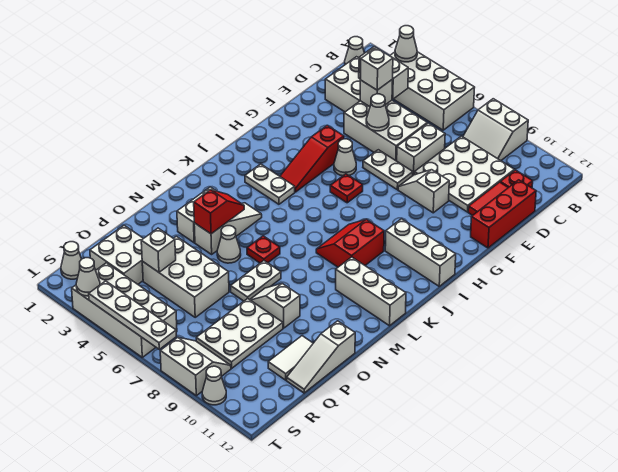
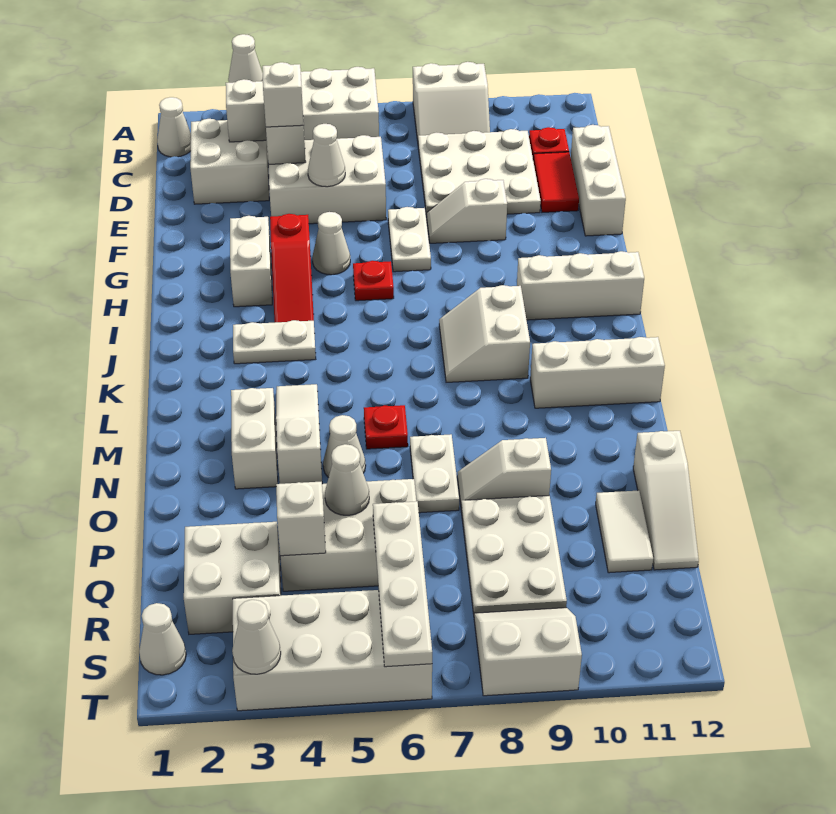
white 1x2 brick [397,123,445,175] -> white 1x2 brick moved to [230,216,272,307]
red 1x3 brick [471,180,536,248] -> white 1x3 brick [571,125,626,236]
white 1x2 plate [363,150,413,190] -> white 1x2 plate turned to [388,207,431,272]
red 2x2 slope [316,219,384,267] -> white 2x2 slope [439,285,530,382]
red 1x2 slope [194,190,244,234] -> none
white 1x4 plate [89,281,176,349] -> white 1x4 plate turned to [373,501,432,667]
white 1x1 cone [202,366,226,405] -> white 1x1 cone moved to [325,444,369,515]

